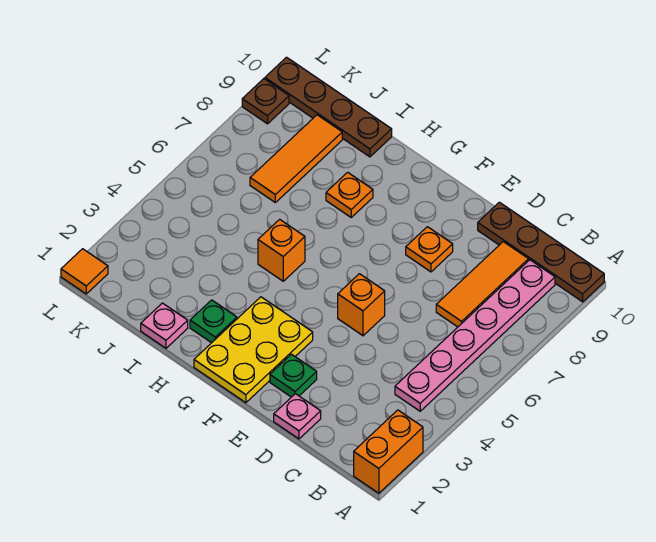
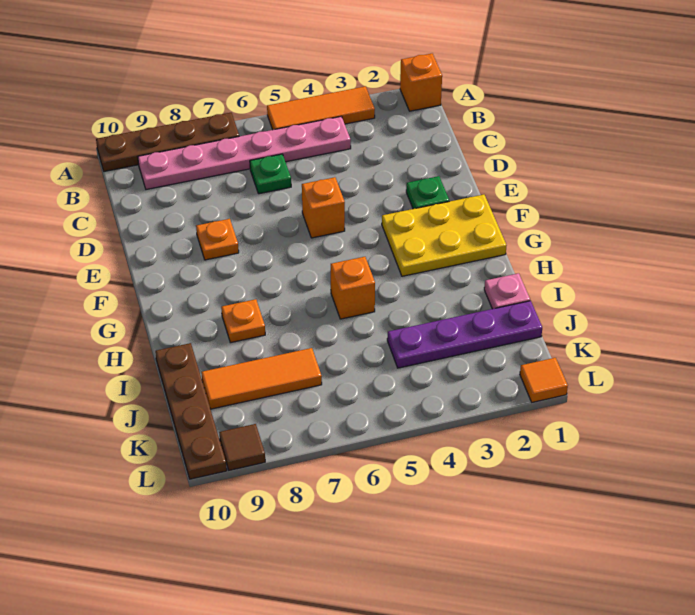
orange 1x2 brick [354,410,423,493] -> orange 1x1 brick [400,54,442,111]
brown 1x4 plate [478,202,604,302] -> brown 1x4 plate turned to [96,113,239,171]
orange 1x3 tile [436,242,529,327] -> orange 1x3 tile moved to [267,86,375,130]
pink 1x1 plate [274,394,321,439] -> none
green 1x1 plate [190,300,237,343] -> green 1x1 plate moved to [250,154,291,194]
none -> purple 1x4 plate [387,301,542,368]
brown 1x1 plate [242,79,289,124] -> brown 1x1 tile [219,424,265,470]

